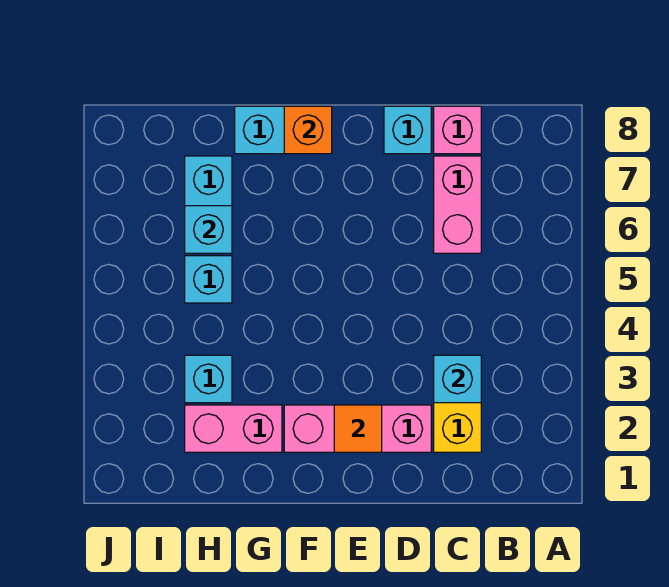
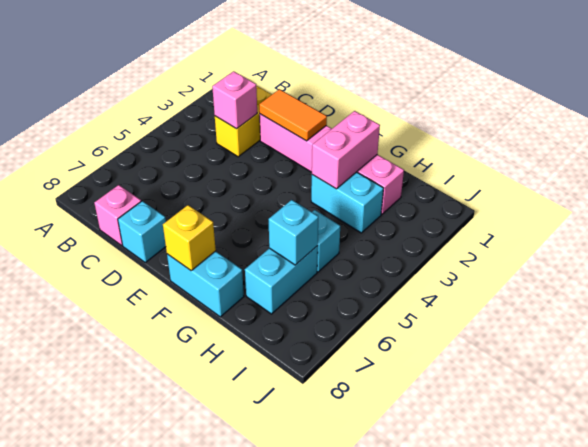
cyan 1x1 brick [434,355,481,403] -> pink 1x1 brick [212,71,257,129]
pink 1x2 brick [434,156,481,253] -> pink 1x2 brick moved to [312,111,380,189]
orange 1x1 tile [334,405,382,452] -> orange 1x2 tile [259,89,327,141]
orange 1x1 brick [284,106,332,154] -> yellow 1x1 brick [163,205,216,270]
cyan 1x1 brick [185,355,232,403] -> cyan 1x2 brick [311,172,383,233]

